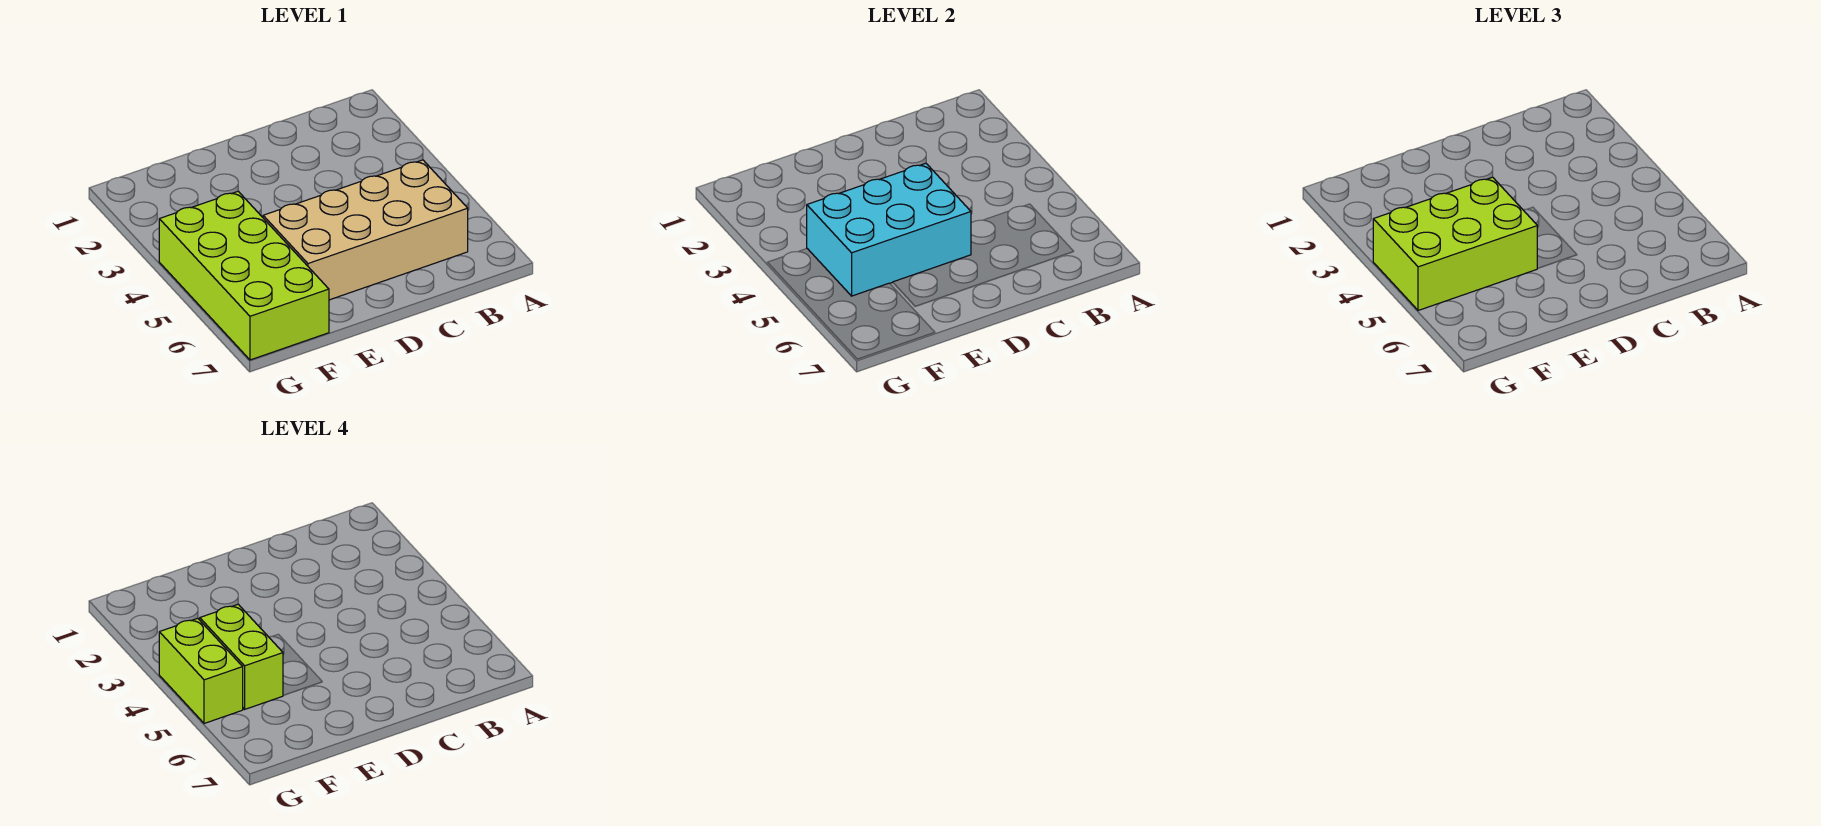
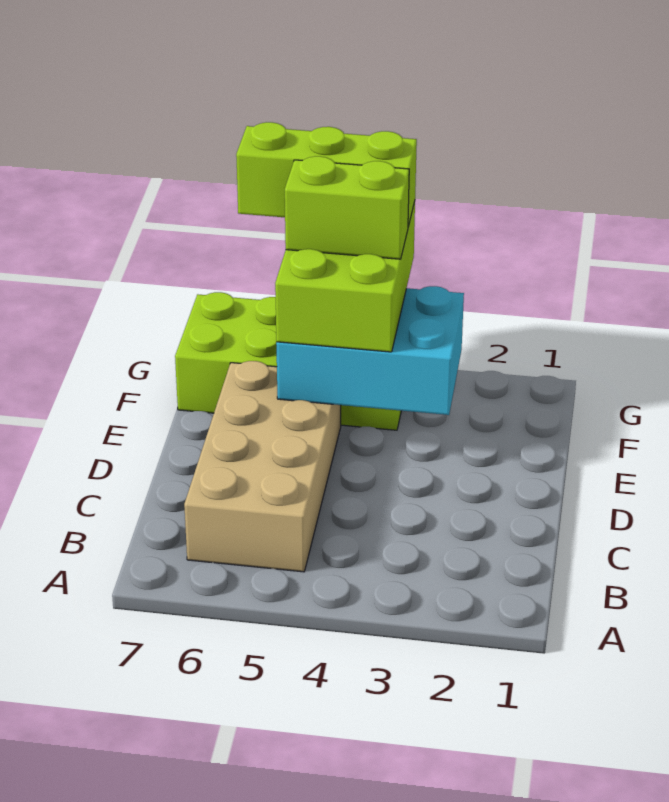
cyan 2x3 brick [807,163,971,296] -> cyan 2x3 brick turned to [276,286,464,415]
lime 1x2 brick [159,618,243,723] -> lime 1x3 brick [236,122,417,226]

